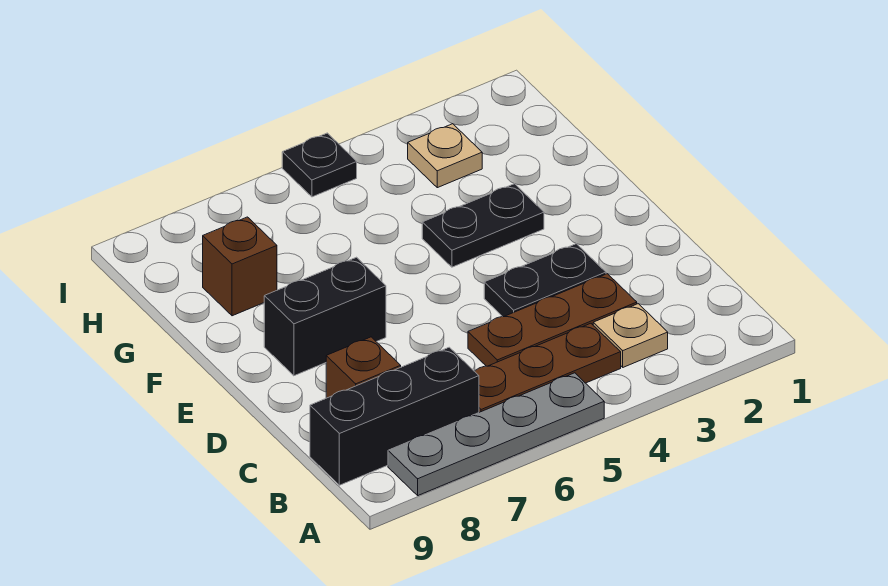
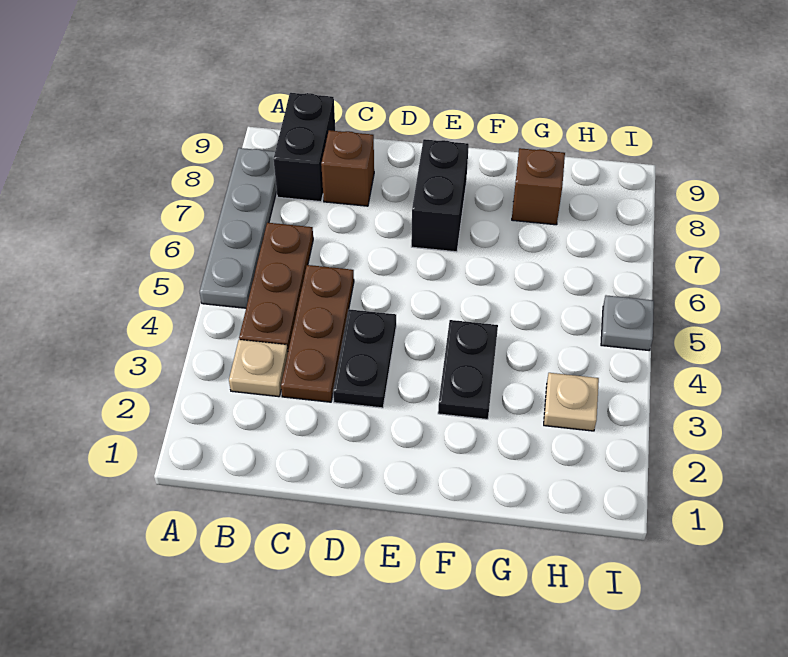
black 1x3 brick [310,347,479,485] -> black 1x2 brick [273,93,335,202]
black 1x1 plate [282,133,357,197] -> grey 1x1 plate [601,295,654,351]

